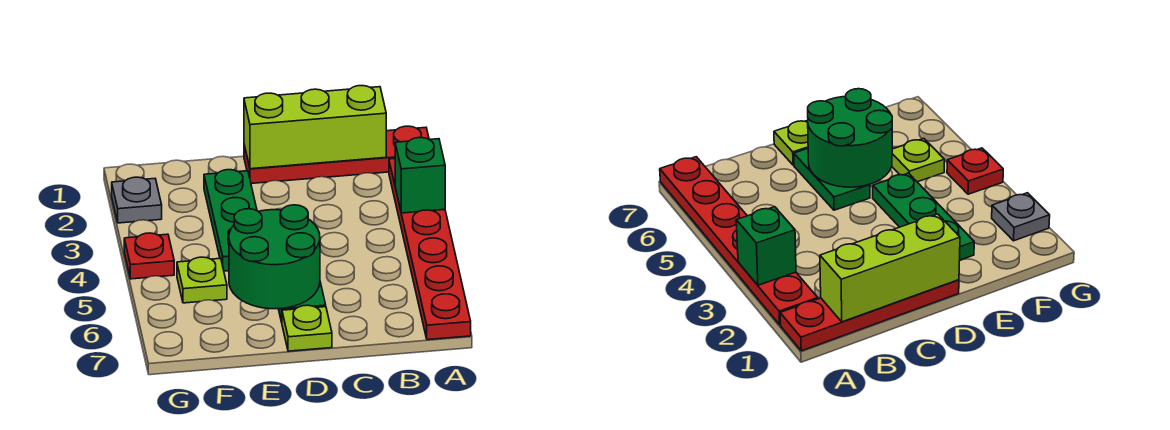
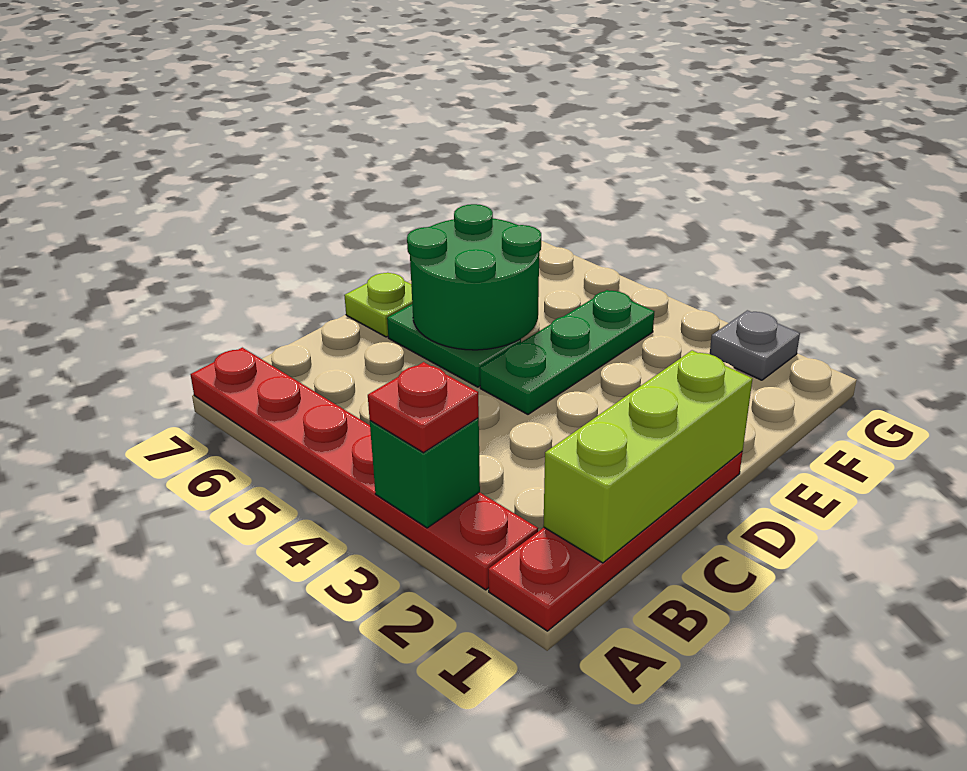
green 1x3 plate [204,170,257,271] -> green 1x3 plate turned to [480,290,654,414]
lime 1x1 plate [177,257,227,303] -> none
red 1x1 plate [124,233,174,279] -> red 1x1 plate moved to [368,362,479,453]

